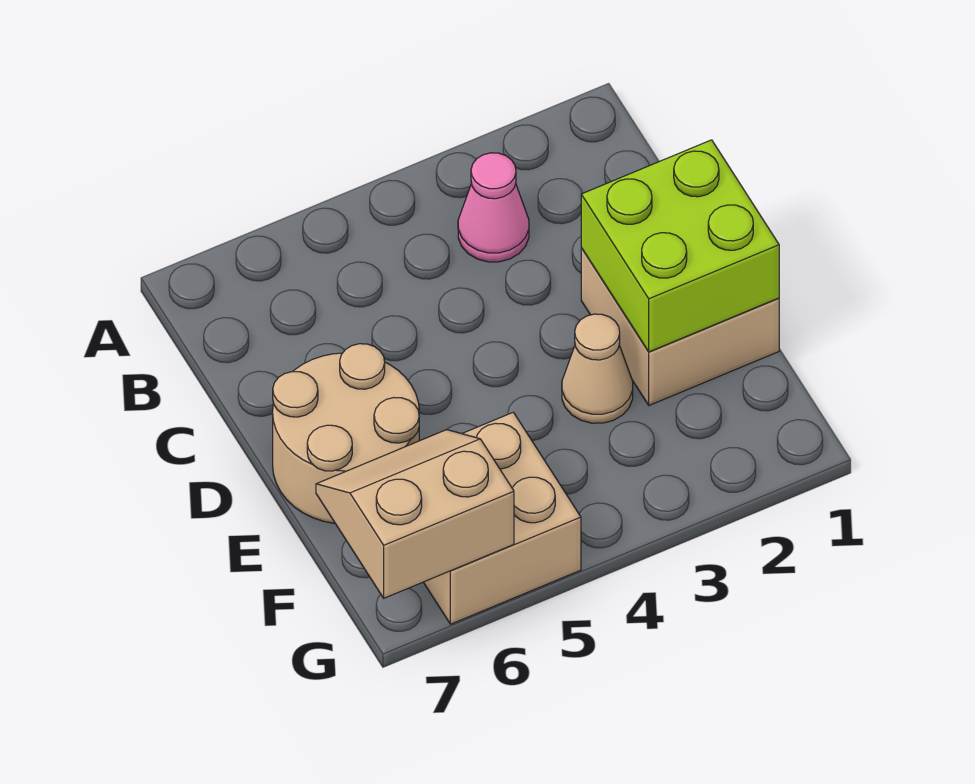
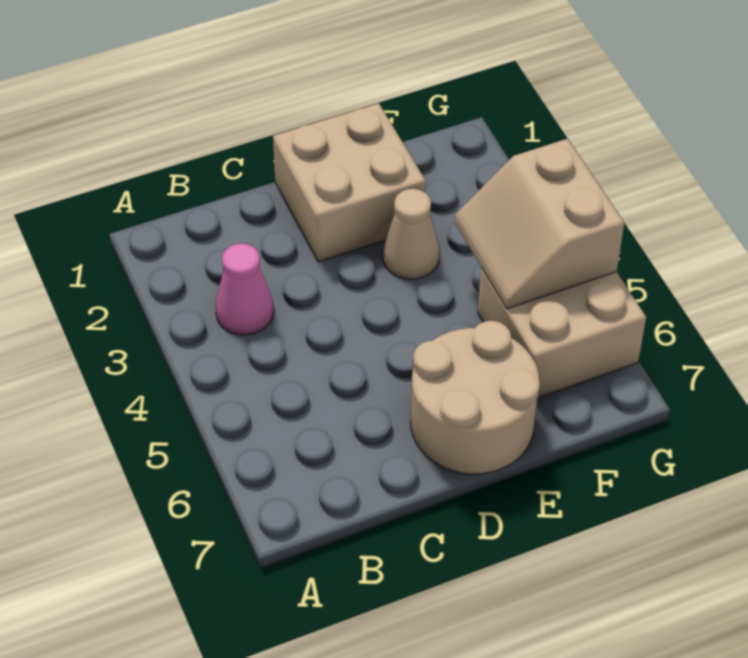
lime 2x2 brick [581,140,779,352] -> none
tan 2x2 slope [316,430,514,598] -> tan 2x2 slope moved to [455,139,624,309]

